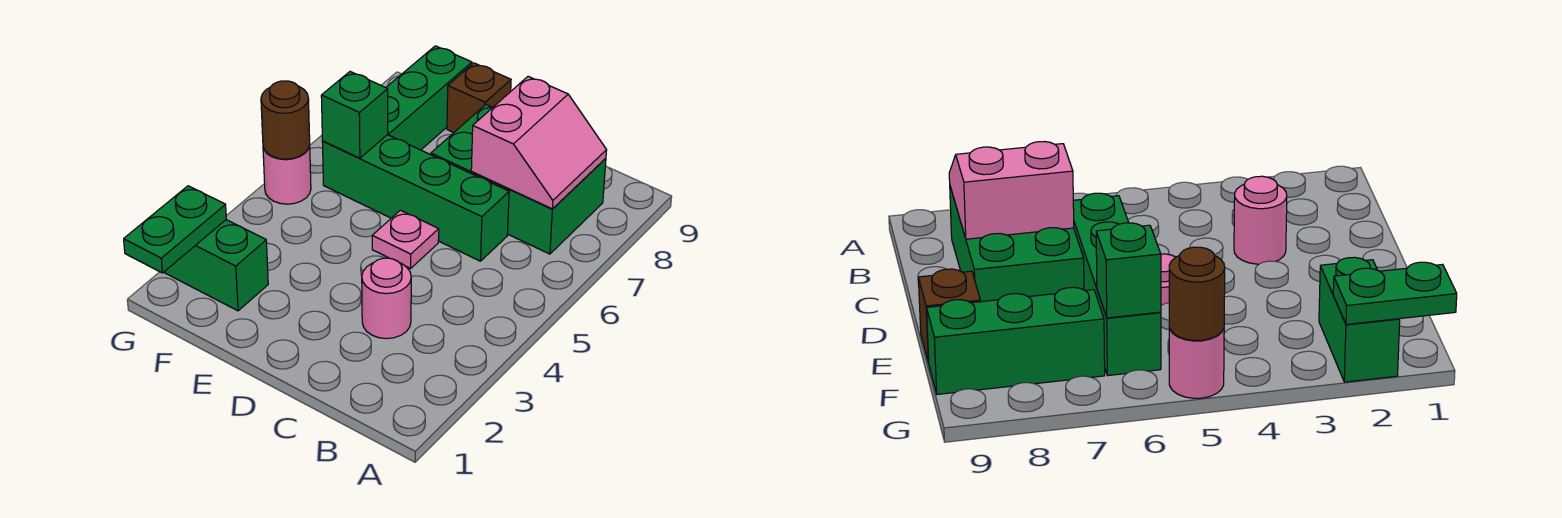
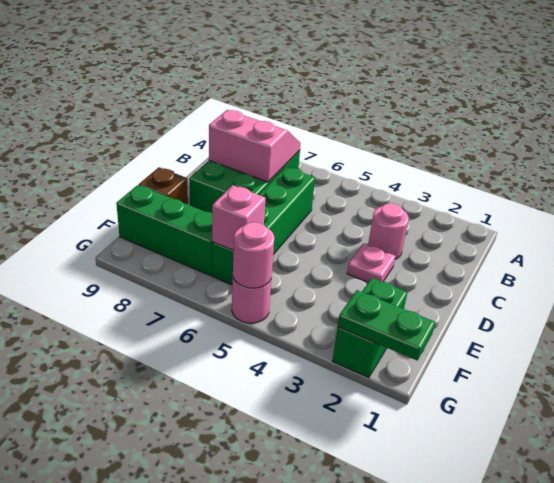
pink 1x1 plate [372,210,439,268] -> pink 1x1 plate moved to [347,244,395,282]
green 1x1 brick [321,72,388,158] -> pink 1x1 brick [212,185,265,250]
brown 1x1 round brick [261,81,310,159] -> pink 1x1 round brick [233,222,274,288]

